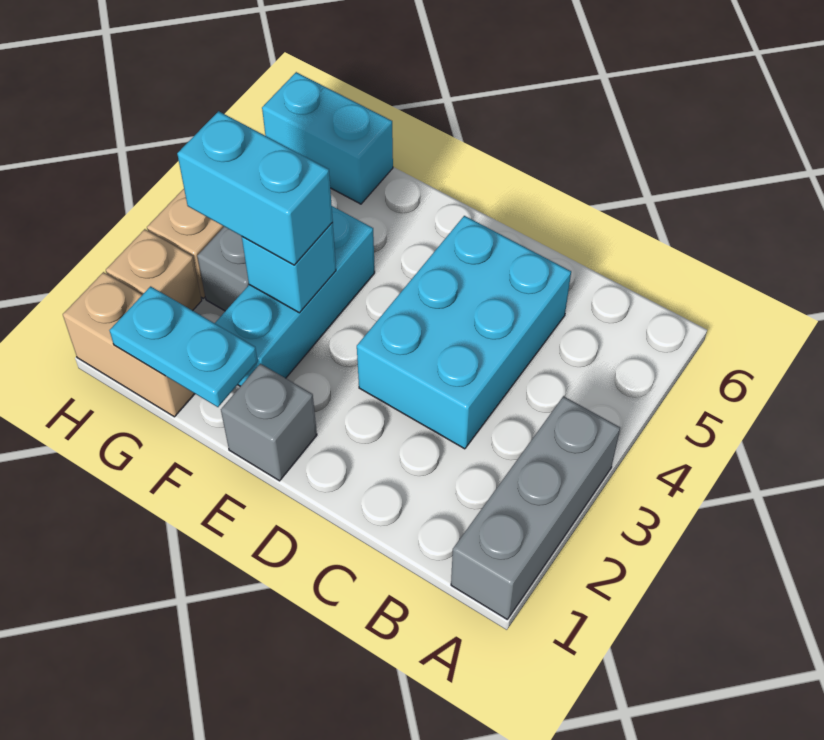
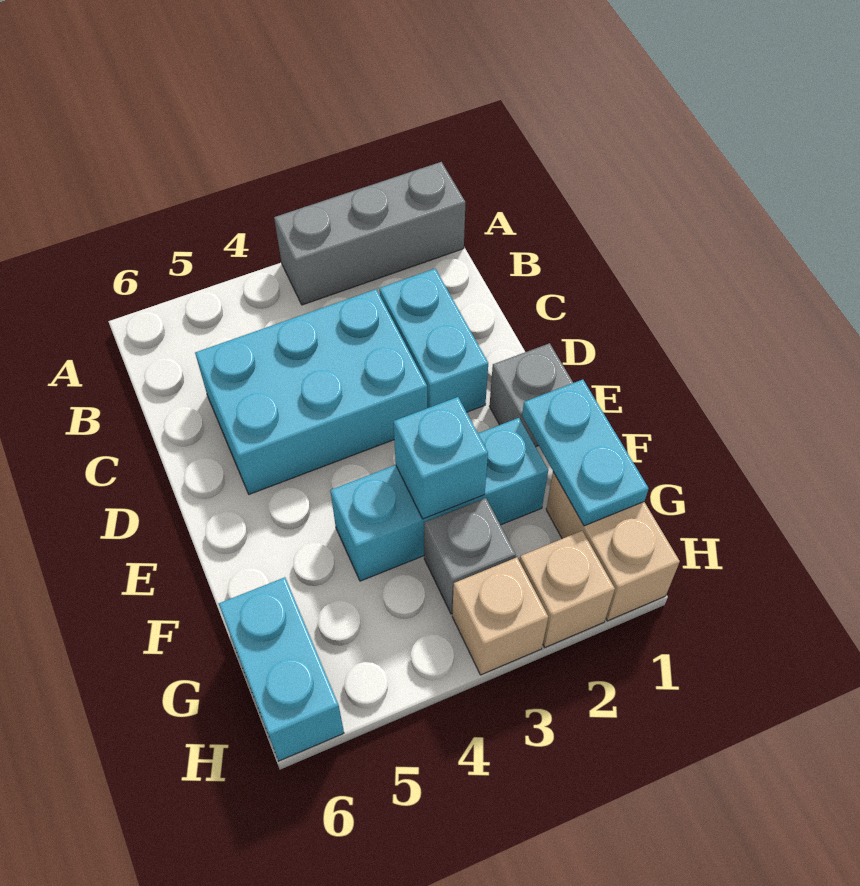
cyan 1x2 brick [177,111,333,265] -> cyan 1x2 brick moved to [379,269,488,412]

